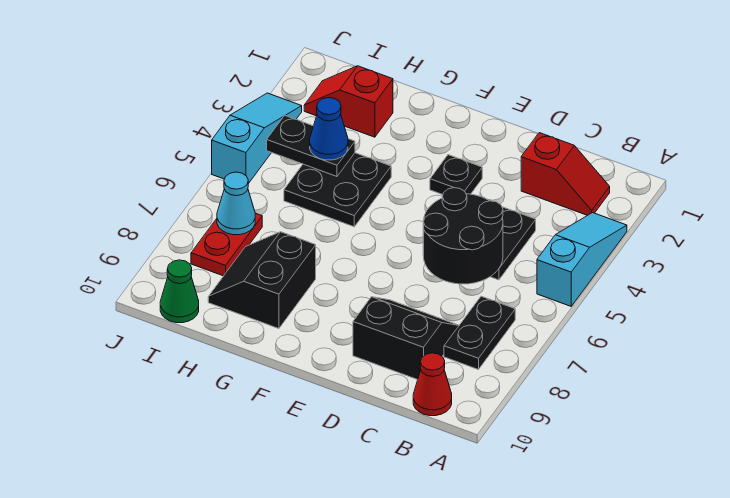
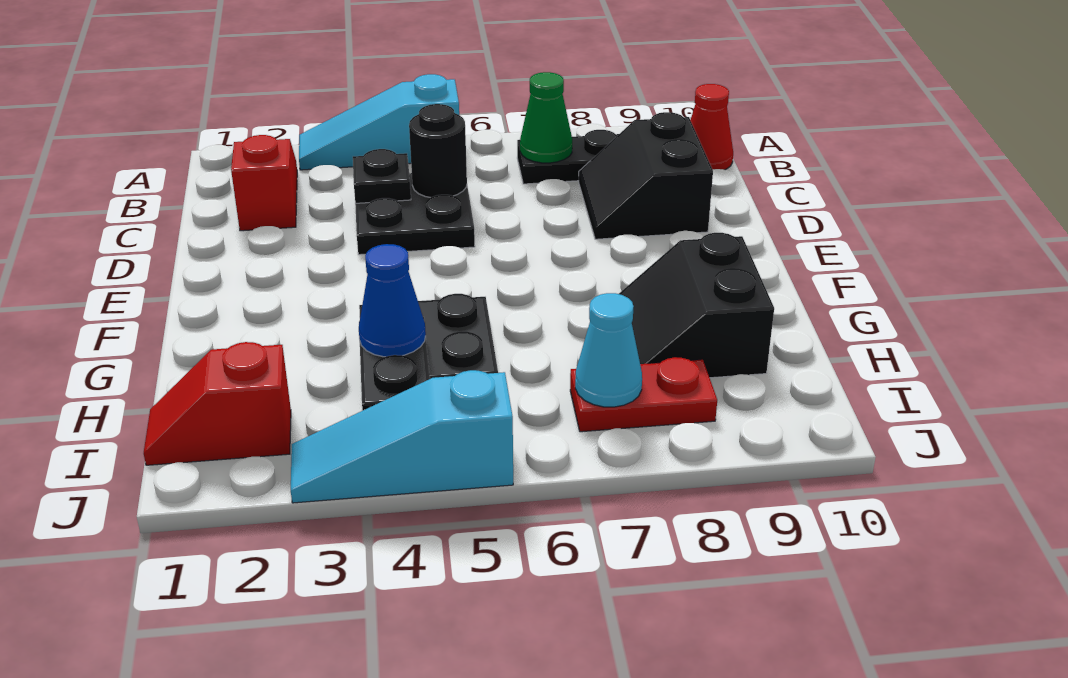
black 2x2 round brick [423,188,503,284] -> black 1x1 round brick [409,104,467,198]
black 1x1 plate [430,155,482,195] -> black 1x1 plate moved to [353,149,411,203]
black 2x2 slope [208,232,316,329] -> black 2x2 slope turned to [619,233,774,378]
red 1x2 slope [304,66,393,137] -> red 1x2 slope turned to [144,342,291,465]
green 1x1 cone [160,260,199,323] -> green 1x1 cone moved to [520,72,572,163]

